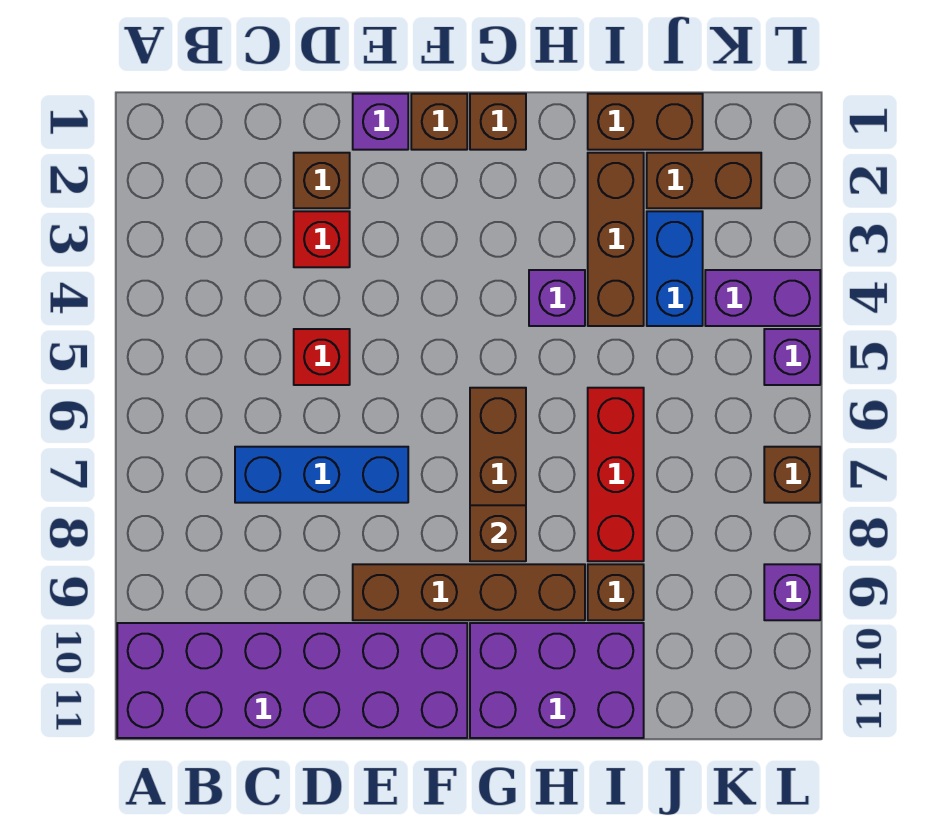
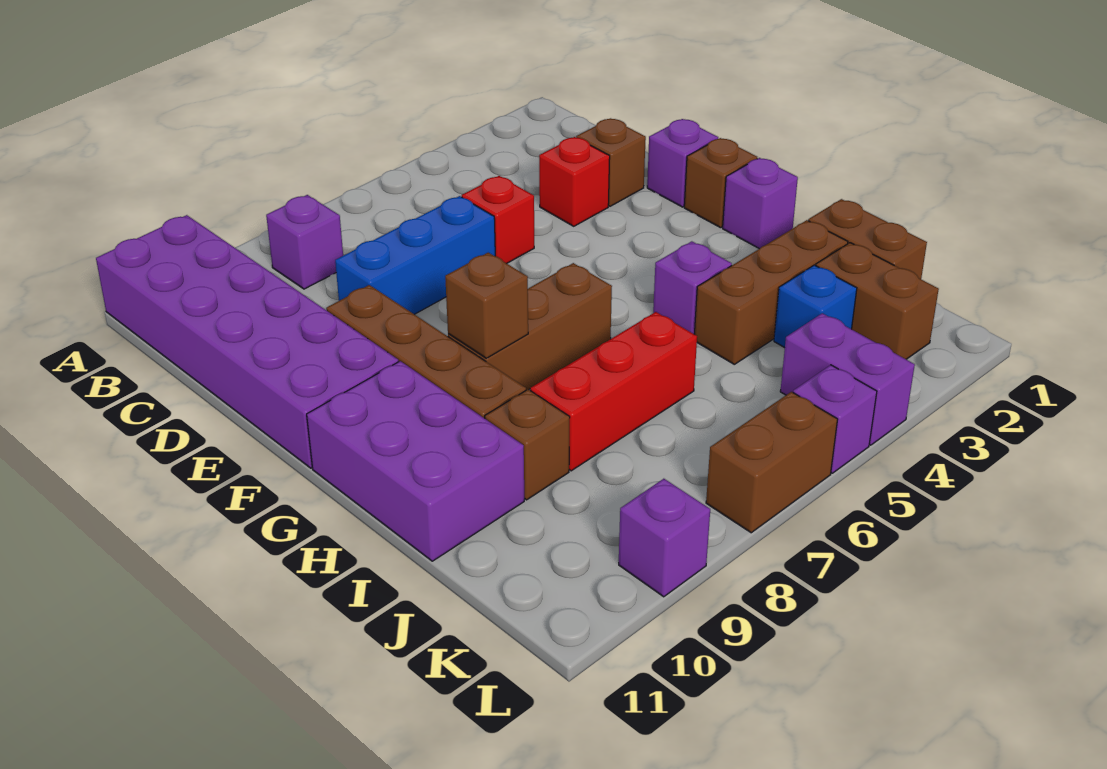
none -> purple 1x1 brick [266,195,343,289]
blue 1x3 brick [235,447,408,503] -> blue 1x3 brick turned to [335,196,495,315]
brown 1x1 brick [470,94,526,150] -> purple 1x1 brick [723,158,798,249]
blue 1x2 brick [647,211,703,326] -> blue 1x1 brick [774,265,857,348]
brown 1x1 brick [764,447,820,503] -> brown 1x2 brick [706,392,838,533]

